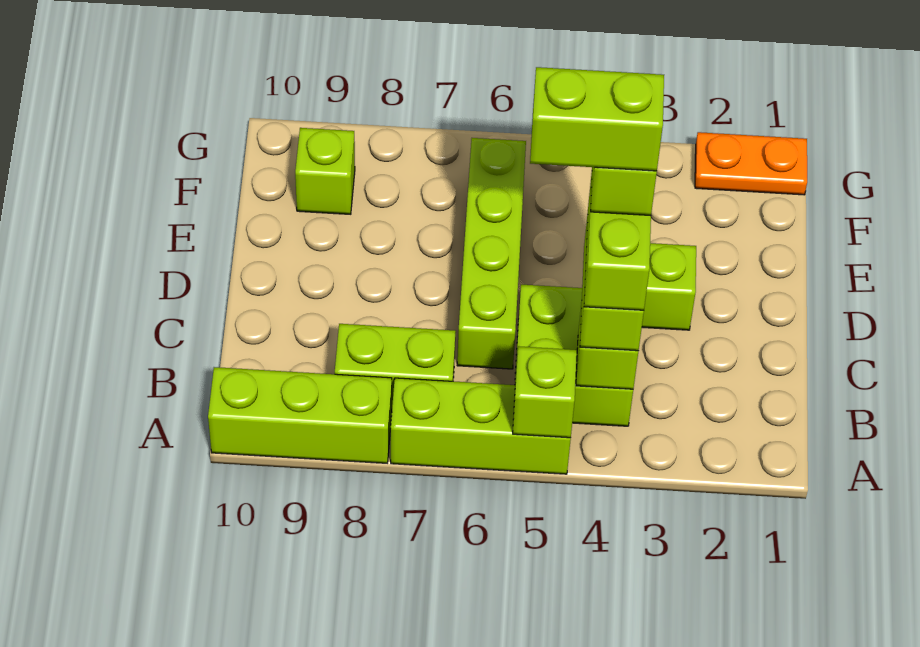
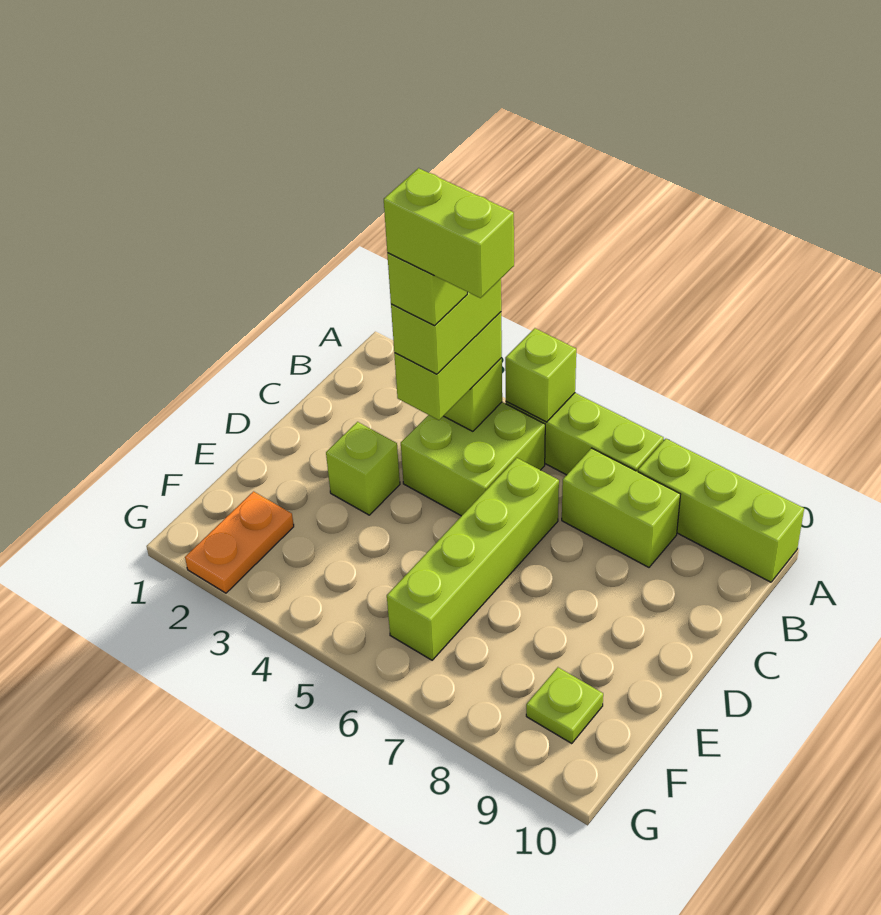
lime 1x1 brick [295,128,355,214] -> lime 1x1 plate [526,667,603,744]
orange 1x2 plate [695,132,807,195] -> orange 1x2 plate turned to [185,491,294,593]

